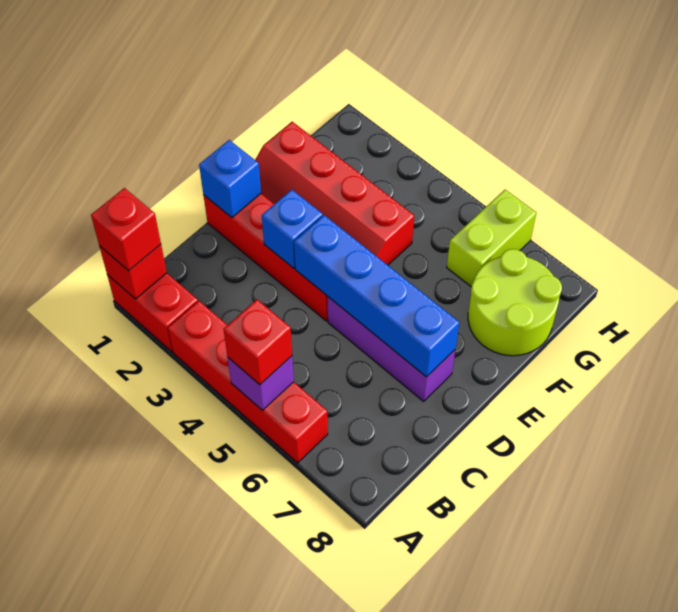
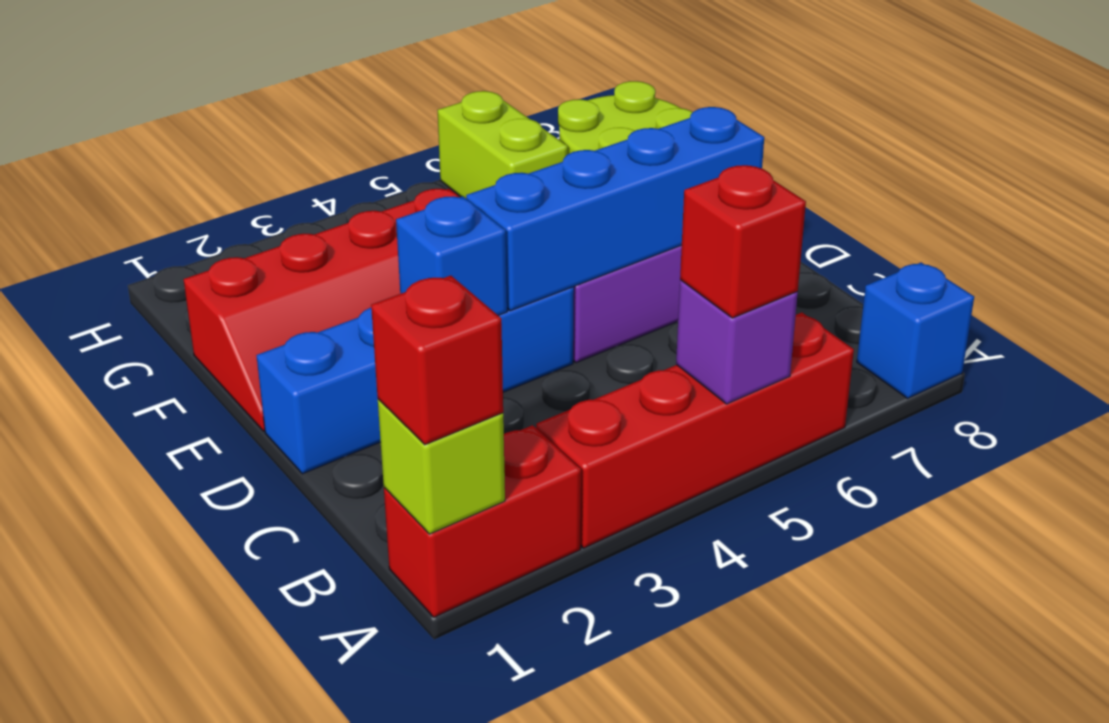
red 1x1 brick [99,244,167,299] -> lime 1x1 brick [378,399,505,534]
red 1x4 brick [204,194,328,321] -> blue 1x4 brick [256,287,574,474]
blue 1x1 brick [199,140,261,218] -> blue 1x1 brick moved to [857,263,974,398]

